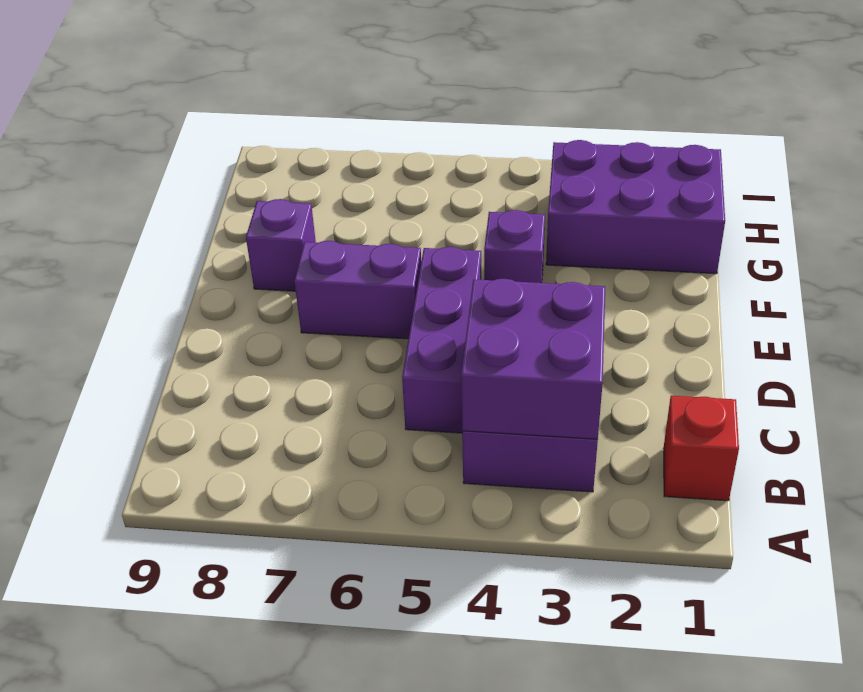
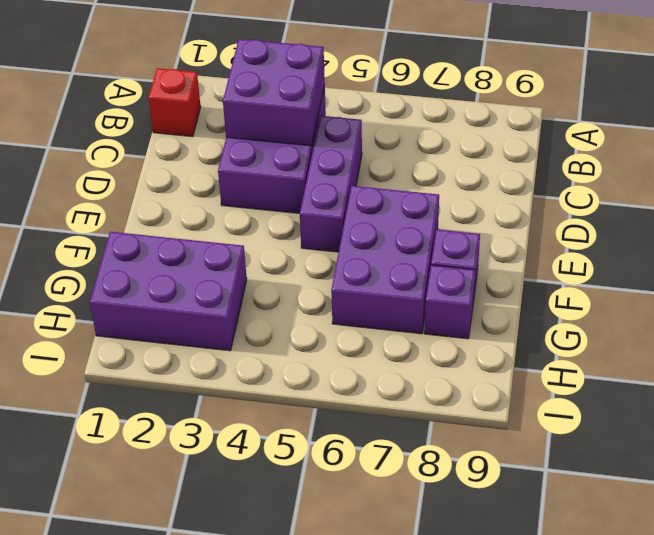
purple 1x2 brick [294,241,421,339] -> purple 2x3 brick [331,186,439,334]
purple 1x1 brick [484,210,545,283] -> purple 1x1 brick moved to [425,265,475,339]

